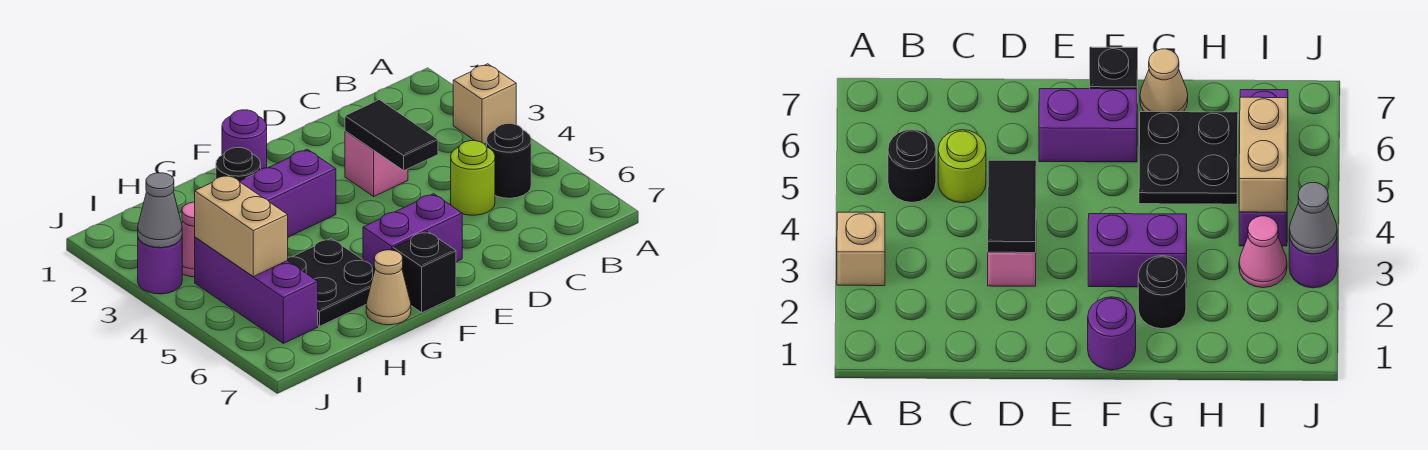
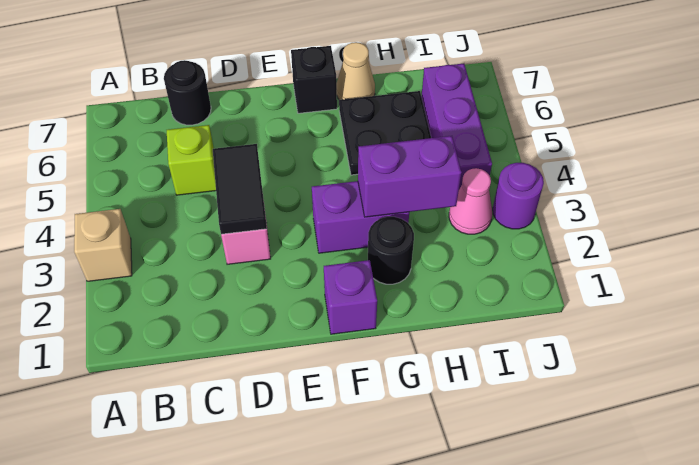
black 1x1 round brick [487,124,531,198] -> black 1x1 round brick moved to [164,60,211,125]
lime 1x1 round brick [451,141,495,215] -> lime 1x1 brick [167,125,216,195]
purple 1x2 brick [363,194,462,268] -> purple 1x2 brick moved to [358,136,461,217]
purple 1x1 round brick [222,110,267,169] -> purple 1x1 brick [324,260,377,334]
tan 1x2 brick [195,175,288,276] -> none
grey 1x1 cone [138,173,182,248] -> none

